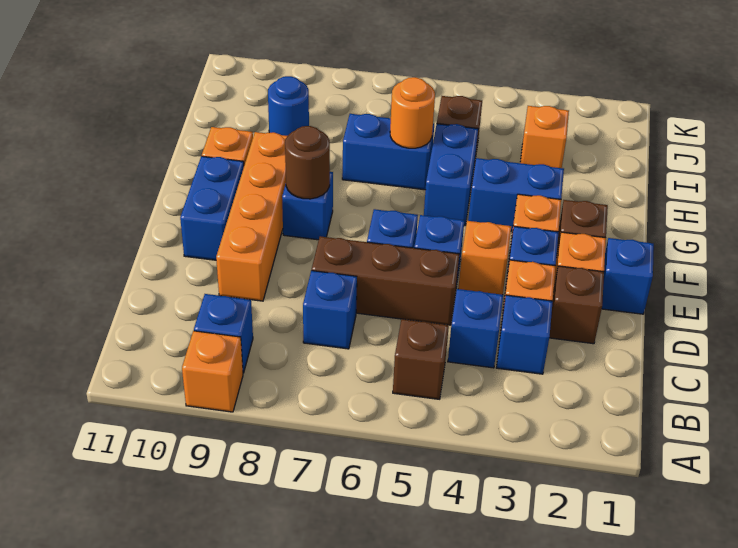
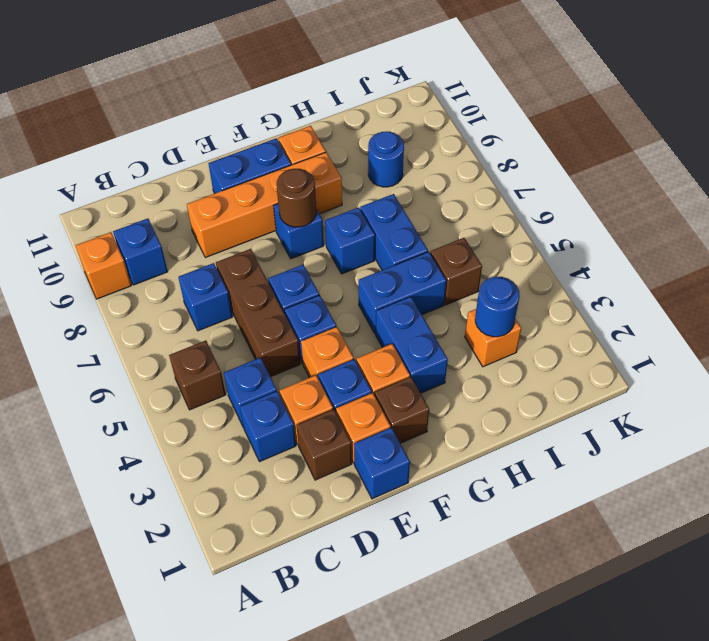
none -> blue 1x1 brick [325,207,375,274]
orange 1x1 round brick [390,77,435,148] -> none
none -> blue 1x1 round brick [475,277,519,337]

